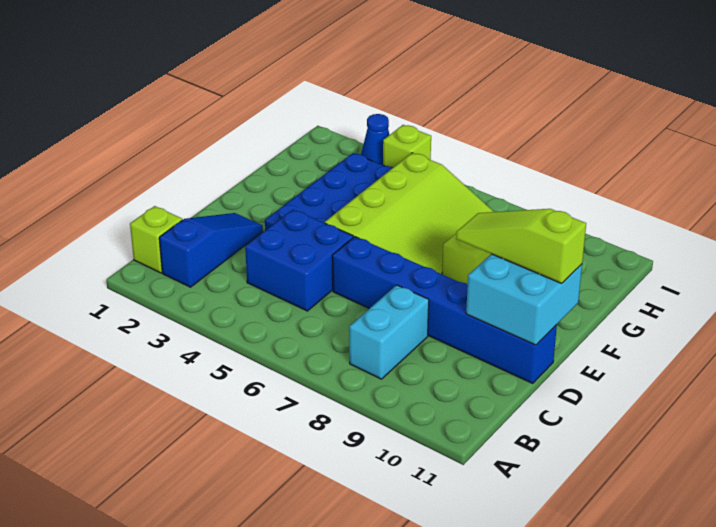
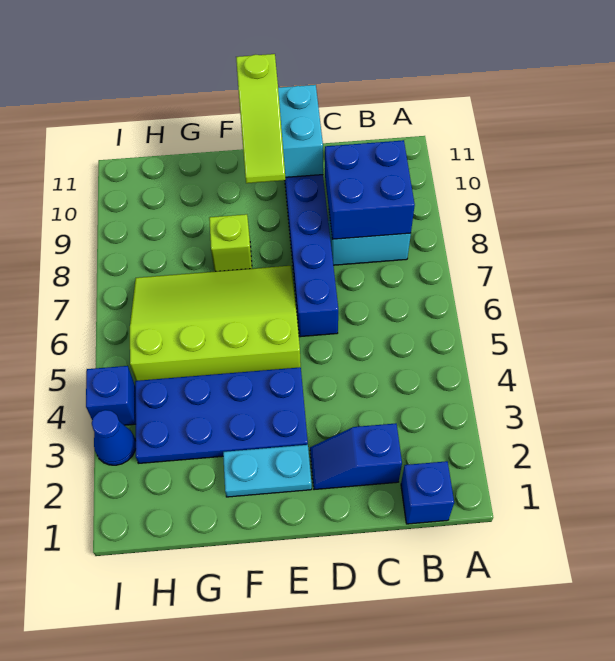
lime 1x1 brick [130,206,182,273] -> blue 1x1 brick [401,461,454,524]
blue 1x3 slope [159,213,263,287] -> blue 1x2 slope [310,423,402,490]
blue 2x2 brick [245,210,353,311] -> blue 2x2 brick moved to [325,140,415,239]
none -> cyan 1x2 plate [223,445,312,497]
lime 1x1 brick [383,125,431,167] -> blue 1x1 brick [86,366,136,425]

